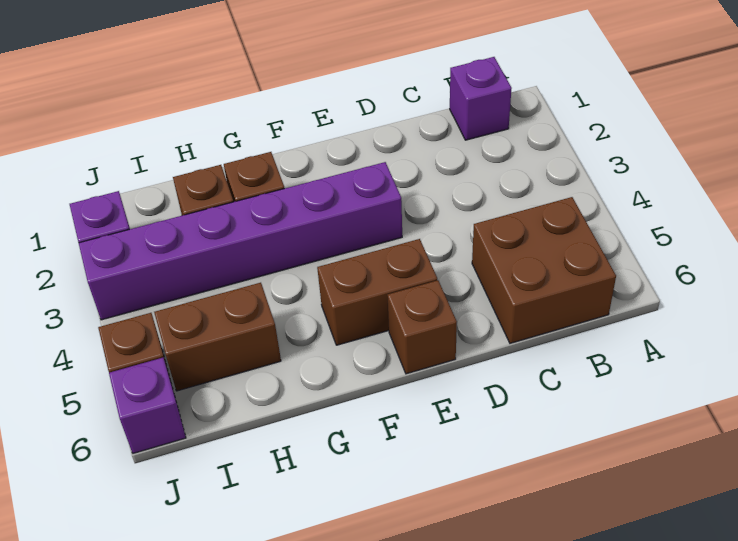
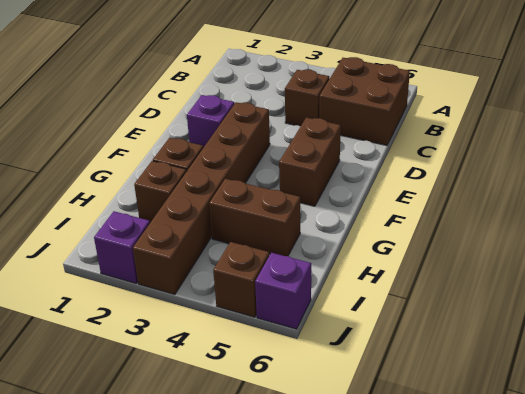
purple 1x1 brick [450,57,512,140] -> purple 1x1 brick moved to [187,95,234,148]
purple 1x6 brick [79,162,402,320] -> brown 1x6 brick [133,102,270,295]
brown 1x1 brick [388,280,457,374] -> brown 1x1 brick moved to [285,70,329,126]
brown 1x2 brick [154,283,281,391] -> brown 1x2 brick turned to [209,179,300,256]

